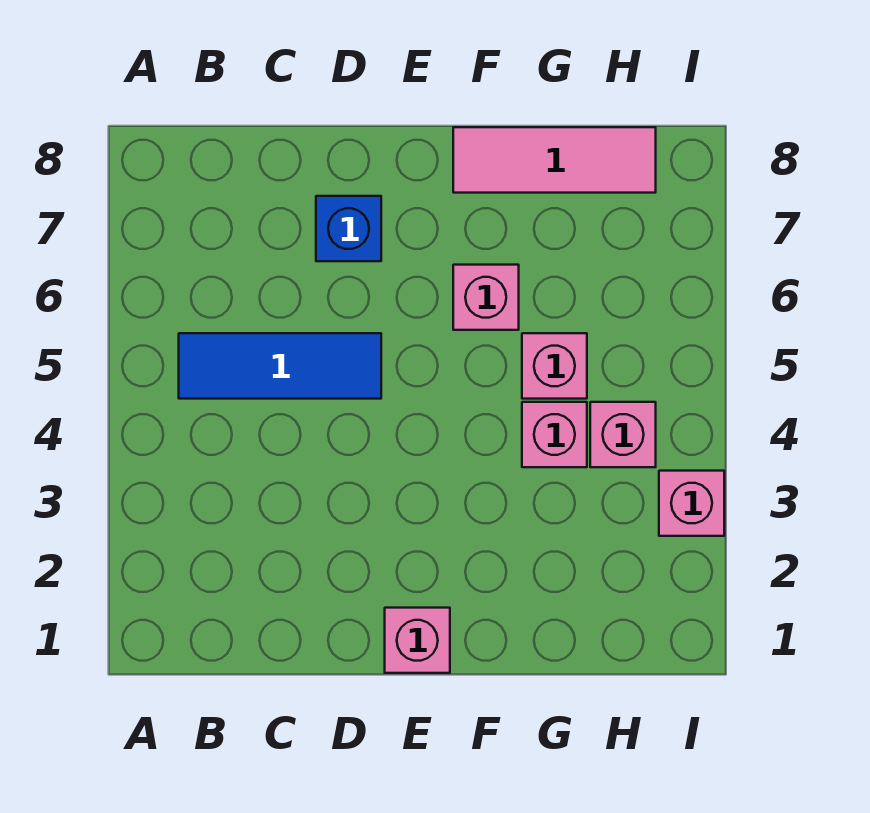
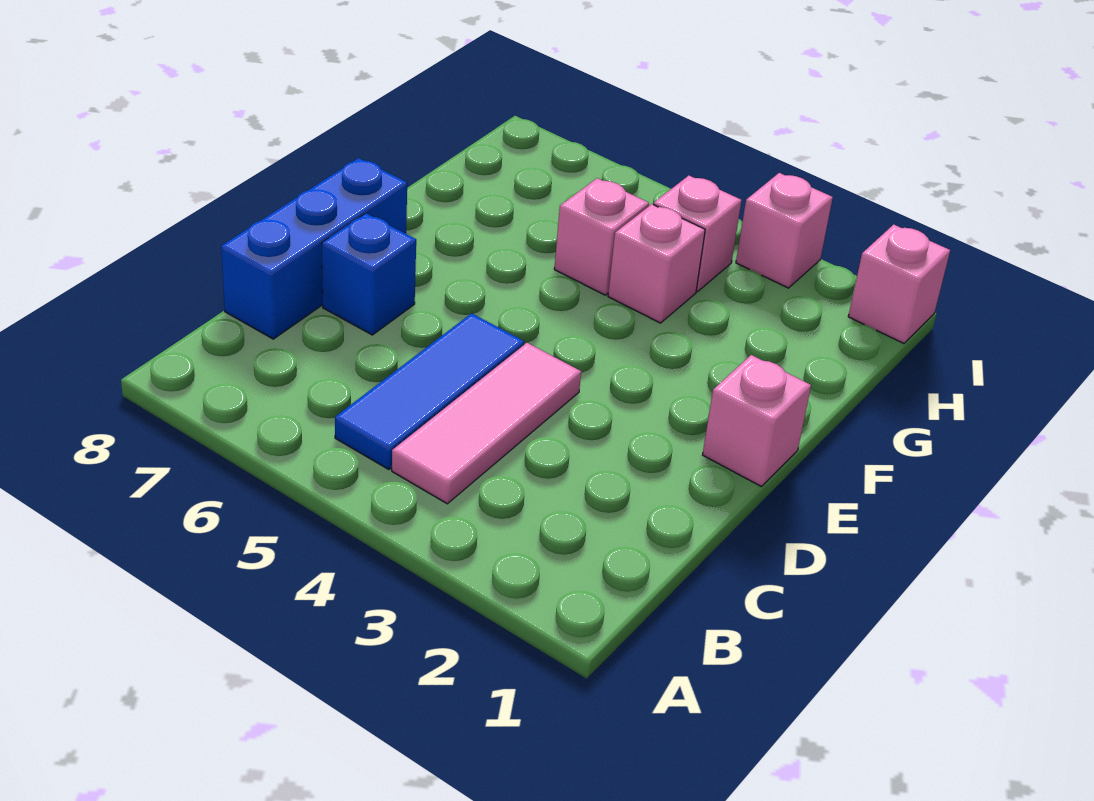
none -> blue 1x3 brick [221,158,407,339]
pink 1x1 brick [453,265,519,330] -> pink 1x1 brick moved to [848,224,950,343]
pink 1x3 tile [453,127,656,193] -> pink 1x3 tile moved to [392,343,581,504]

